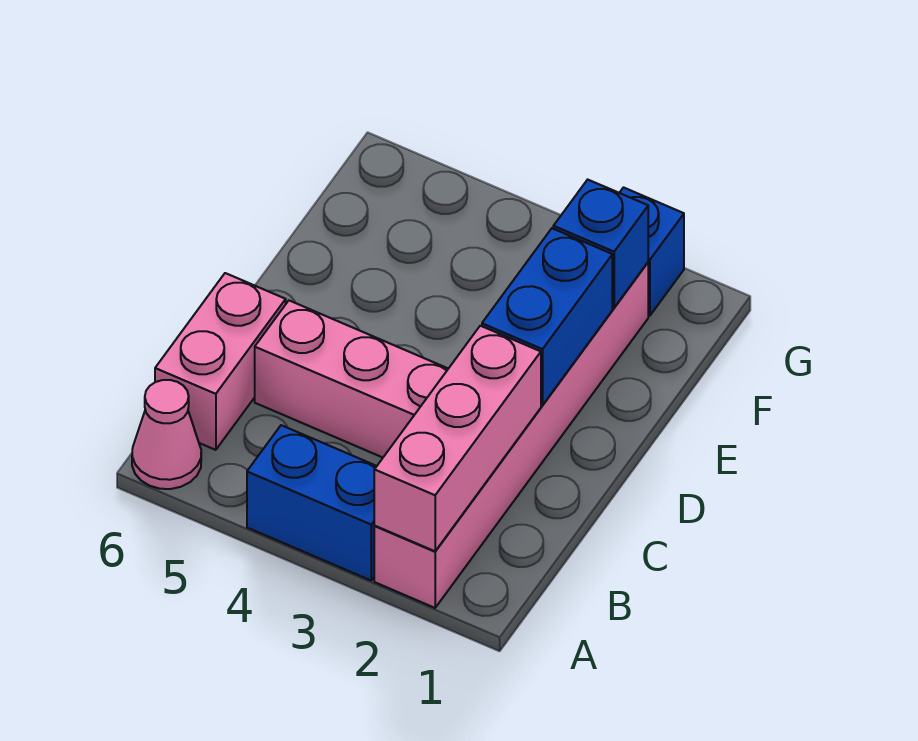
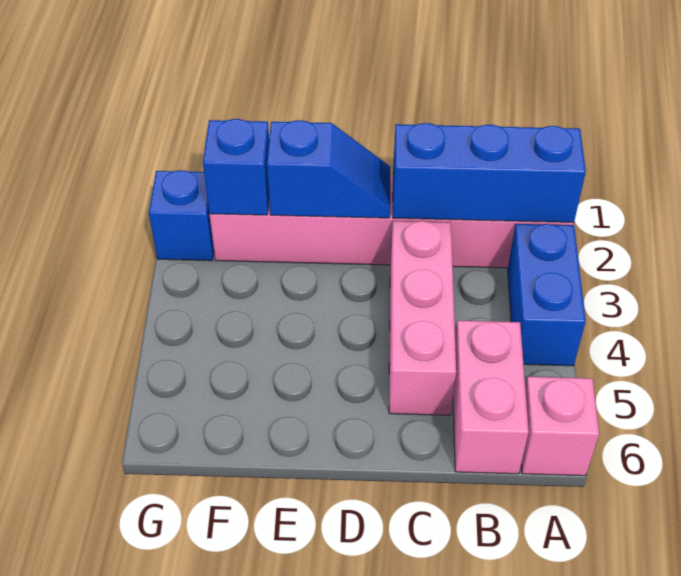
pink 1x3 brick [374,326,541,551] -> blue 1x3 brick [393,123,586,222]
pink 1x1 cone [132,380,201,489] -> pink 1x1 brick [521,377,599,476]
pink 1x2 brick [155,273,286,450] -> pink 1x2 brick turned to [453,321,529,474]
blue 1x2 brick [482,228,612,405] -> blue 1x2 slope [267,120,391,218]

